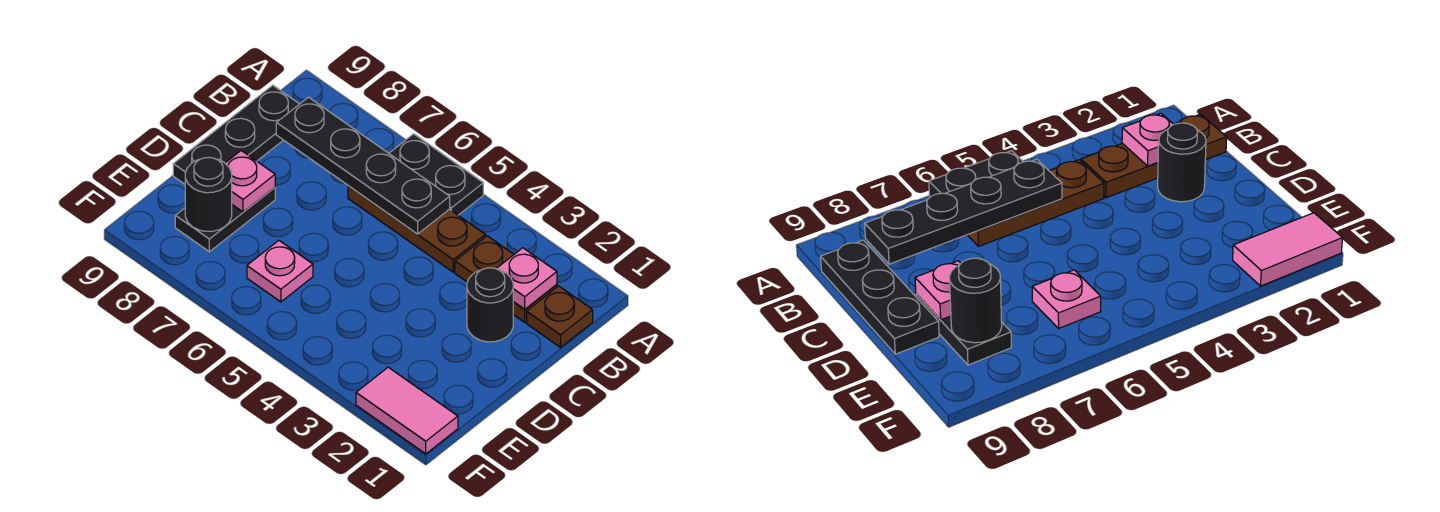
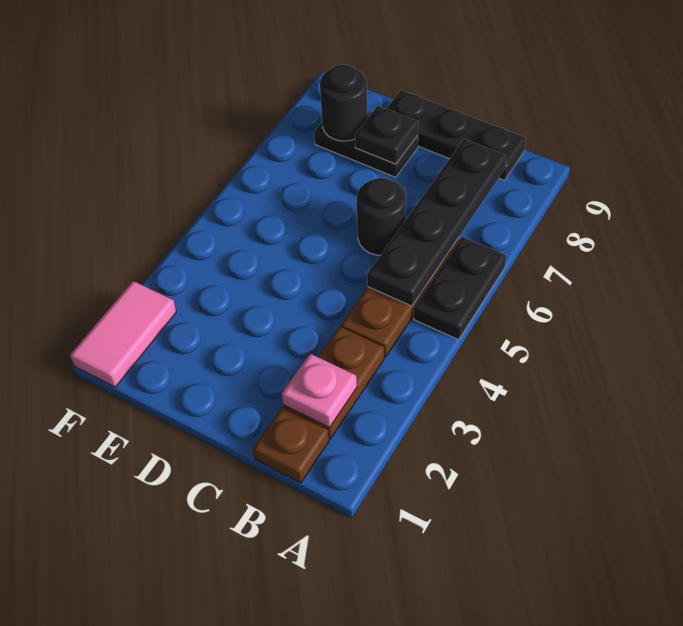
black 1x1 round brick [467,268,513,342] -> black 1x1 round brick moved to [357,178,406,255]
pink 1x1 plate [225,151,275,212] -> black 1x1 plate [355,106,418,164]
pink 1x1 plate [247,241,313,302] -> none

